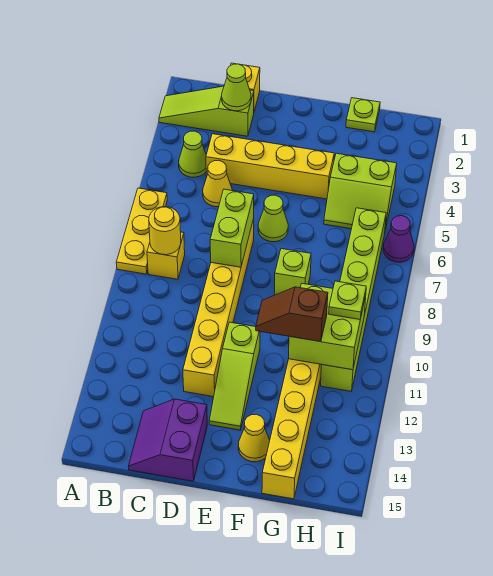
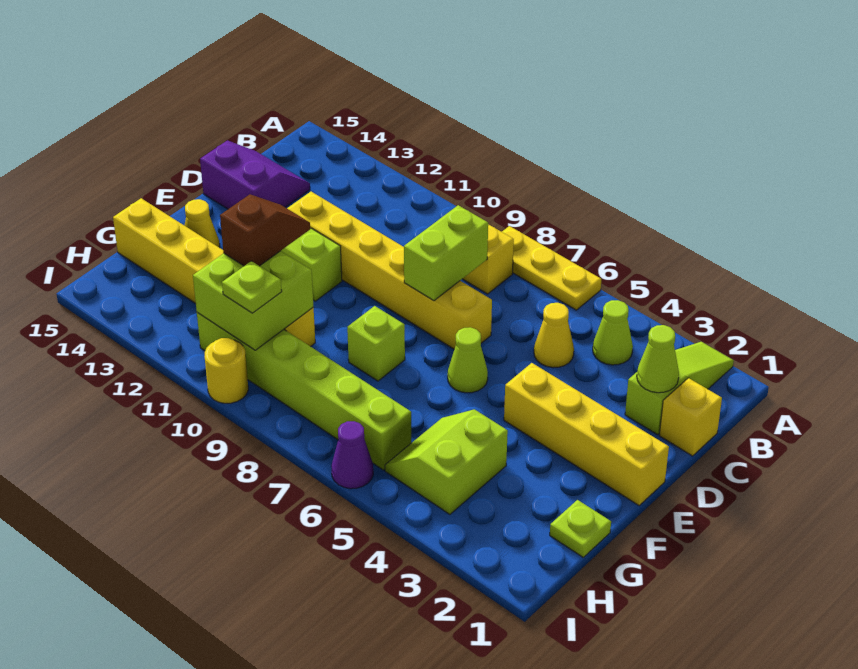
yellow 1x1 round brick [149,207,181,255] -> yellow 1x1 round brick moved to [204,338,248,403]
yellow 1x4 brick [206,134,334,199] -> yellow 1x4 brick turned to [504,363,669,505]
lime 1x2 brick [210,189,254,267] -> lime 1x2 brick turned to [404,205,488,301]

